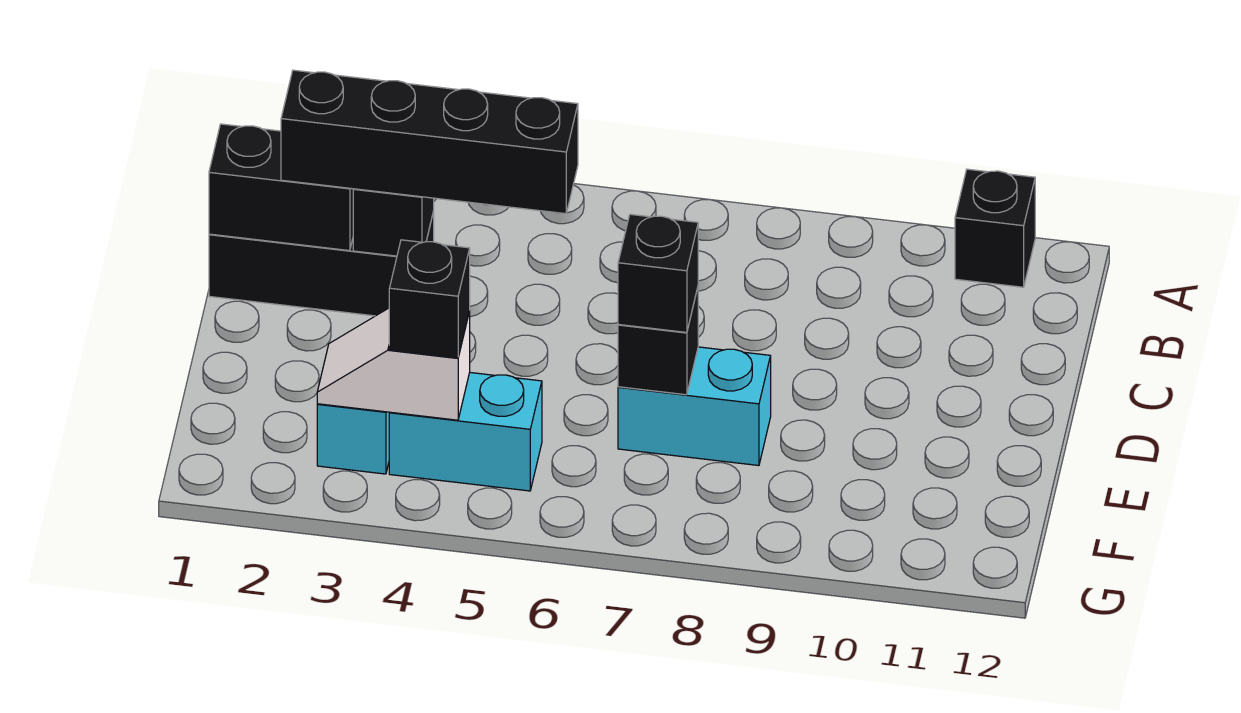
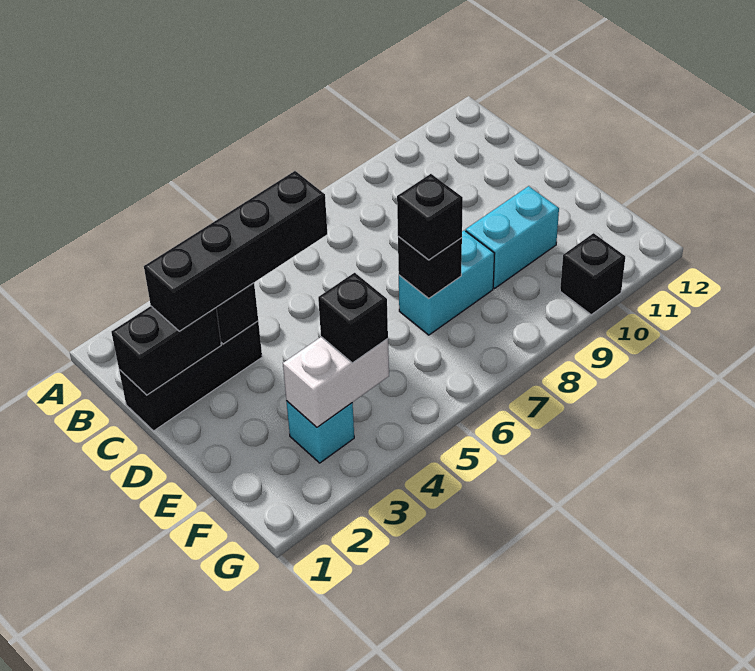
black 1x1 brick [955,169,1035,287] -> black 1x1 brick moved to [560,233,625,315]
white 1x2 slope [317,308,470,420] -> white 1x2 brick [283,337,389,427]
cyan 1x2 brick [389,373,542,491] -> cyan 1x2 brick moved to [466,186,559,288]

